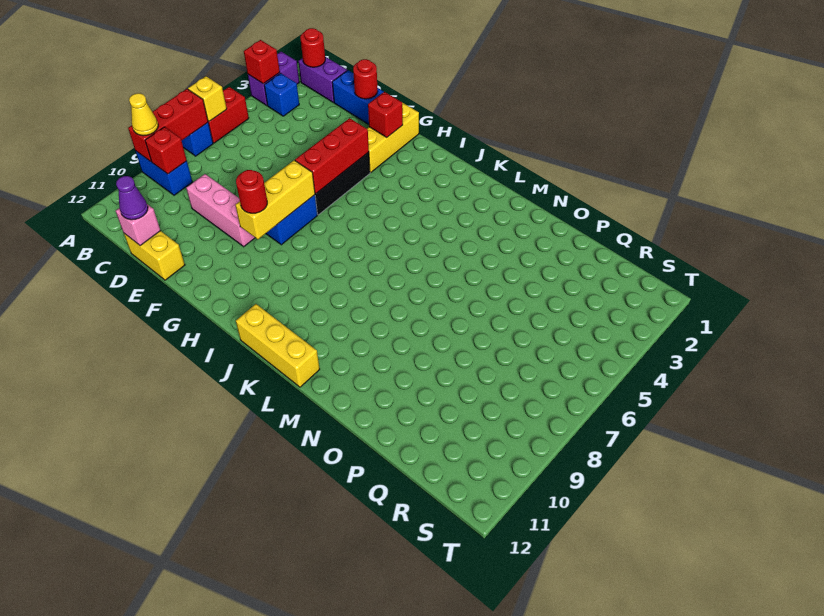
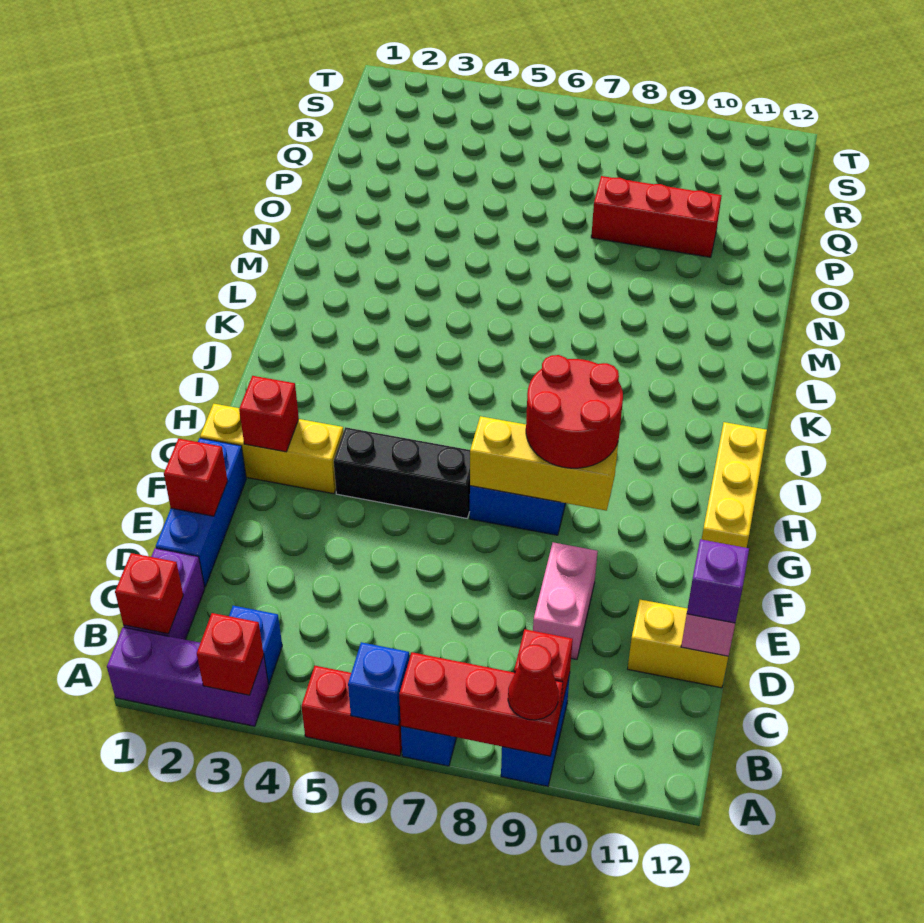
purple 1x2 brick [248,52,299,106] -> purple 1x3 brick [107,627,268,726]
yellow 1x1 brick [188,76,227,121] -> blue 1x1 brick [348,642,409,725]
yellow 1x1 cone [129,93,158,136] -> red 1x1 cone [508,645,559,720]
red 1x1 round brick [300,28,325,67] -> red 1x1 brick [115,553,183,634]
pink 1x3 brick [186,174,255,247] -> pink 1x2 brick [533,542,598,660]
yellow 1x2 brick [124,231,185,280] -> yellow 1x2 brick turned to [628,600,728,688]
purple 1x1 cone [116,176,148,220] -> purple 1x1 brick [687,539,749,623]
red 1x1 round brick [353,59,378,99] -> red 1x1 brick [164,439,228,516]
red 1x3 brick [295,118,369,194] -> red 1x3 brick moved to [591,176,722,257]
red 1x1 round brick [236,170,267,213] -> red 2x2 round brick [526,355,623,468]
yellow 1x3 brick [236,304,320,387] -> yellow 1x3 brick moved to [702,422,767,548]

